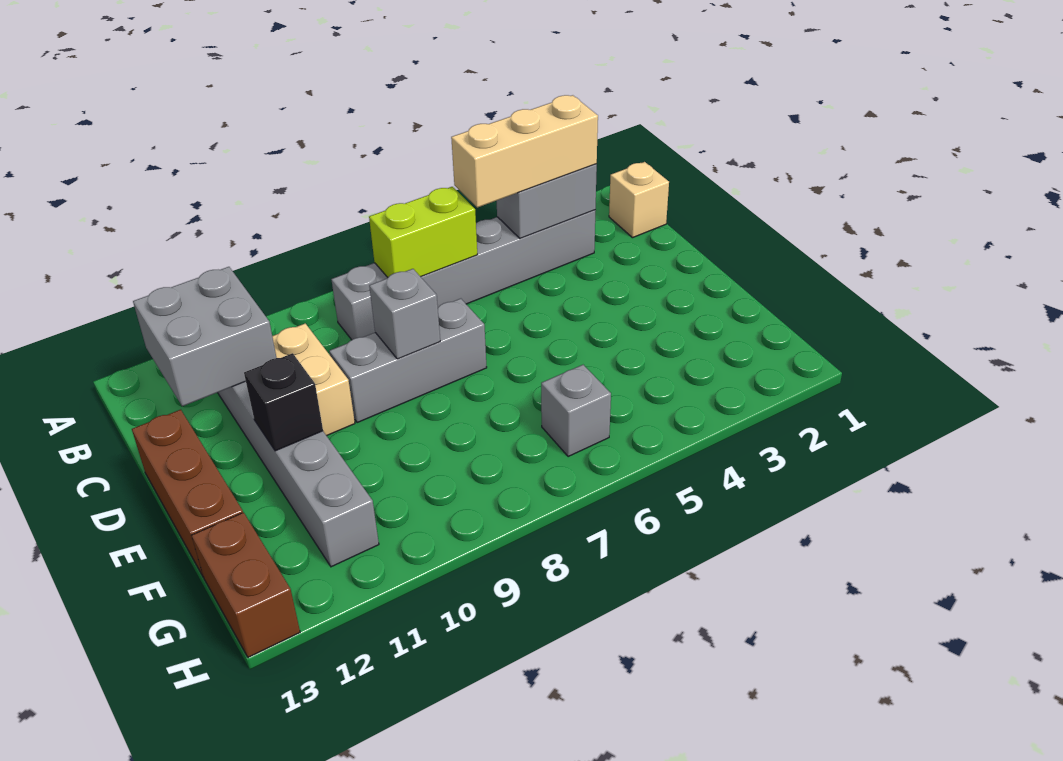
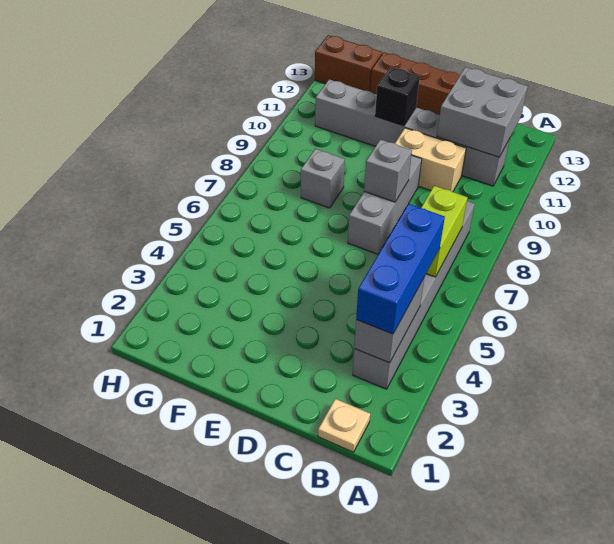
tan 1x1 brick [609,162,669,238] -> tan 1x1 plate [318,399,370,452]
tan 1x3 brick [451,95,598,208] -> blue 1x3 brick [356,204,445,334]
grey 1x1 brick [541,365,611,457] -> grey 1x1 brick moved to [301,149,345,208]

